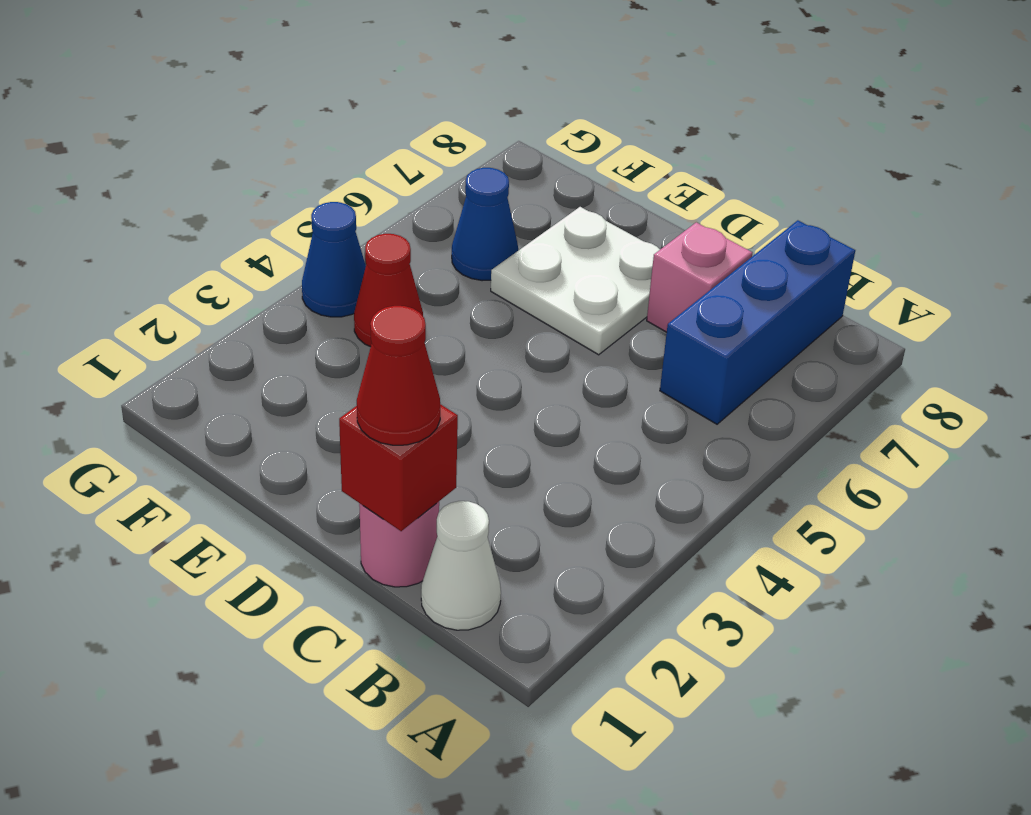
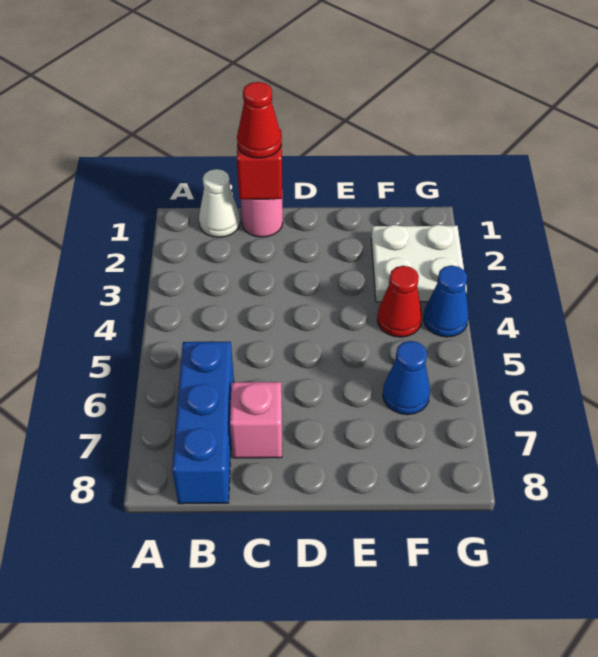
white 2x2 plate [491,207,660,355] -> white 2x2 plate moved to [371,225,467,302]

